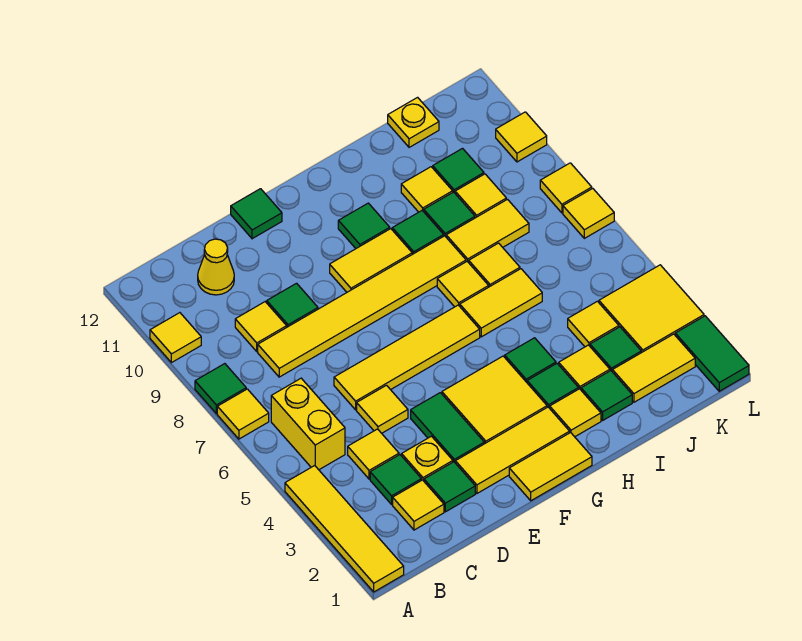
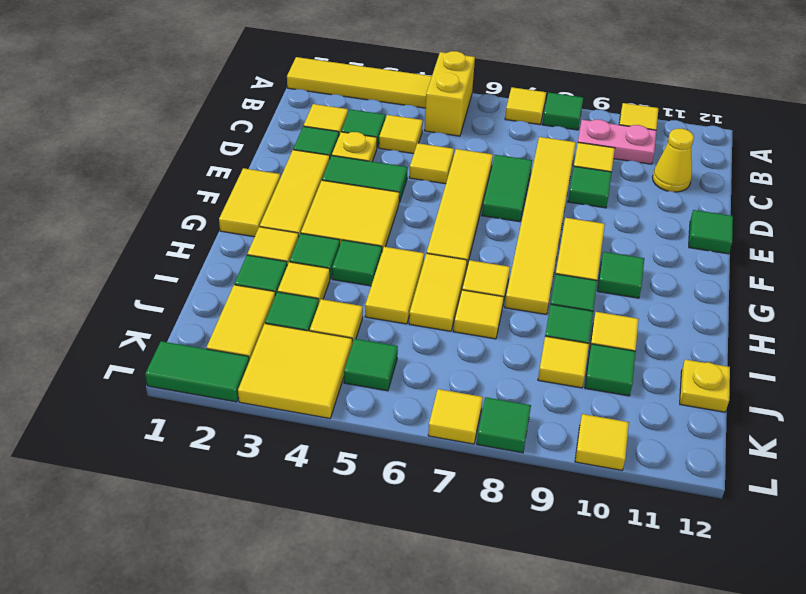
yellow 1x2 brick [271,378,345,470] -> yellow 1x2 brick turned to [424,51,475,136]
none -> pink 1x2 plate [578,120,656,164]
none -> green 1x2 tile [482,155,532,222]
yellow 1x2 tile [446,199,529,263] -> yellow 1x2 tile moved to [365,247,424,324]
none -> green 1x1 tile [344,339,398,391]
yellow 1x1 tile [540,163,592,213] -> green 1x1 tile [477,397,531,453]

